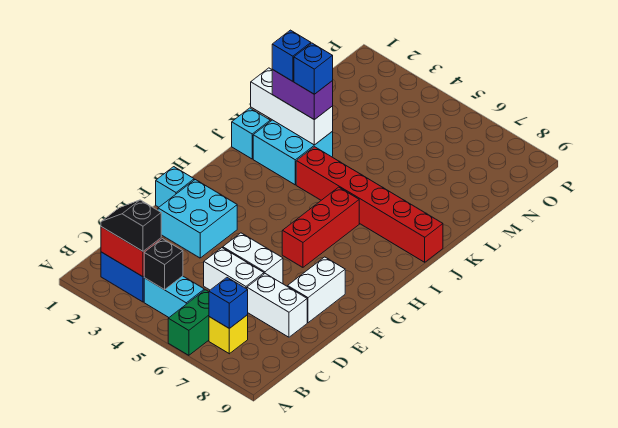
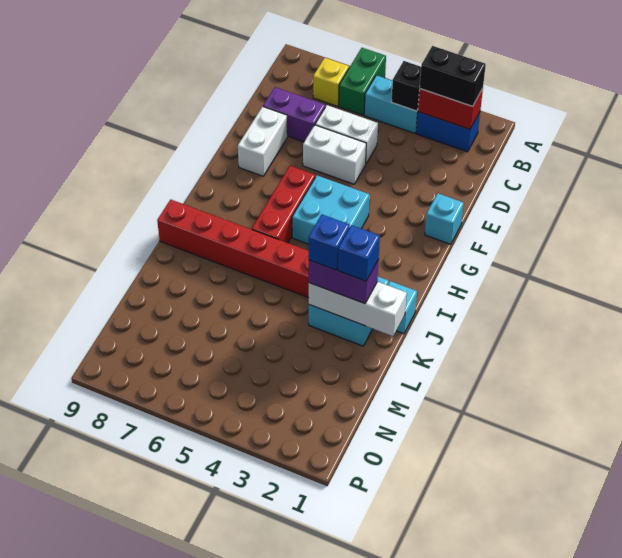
black 1x2 slope [101,200,161,251] -> black 1x2 brick [420,46,486,106]
blue 1x1 brick [209,278,248,329] -> none
white 1x2 brick [247,274,307,337] -> purple 1x2 brick [263,87,325,142]
cyan 2x2 brick [158,180,237,258] -> cyan 2x2 brick moved to [292,175,370,244]

